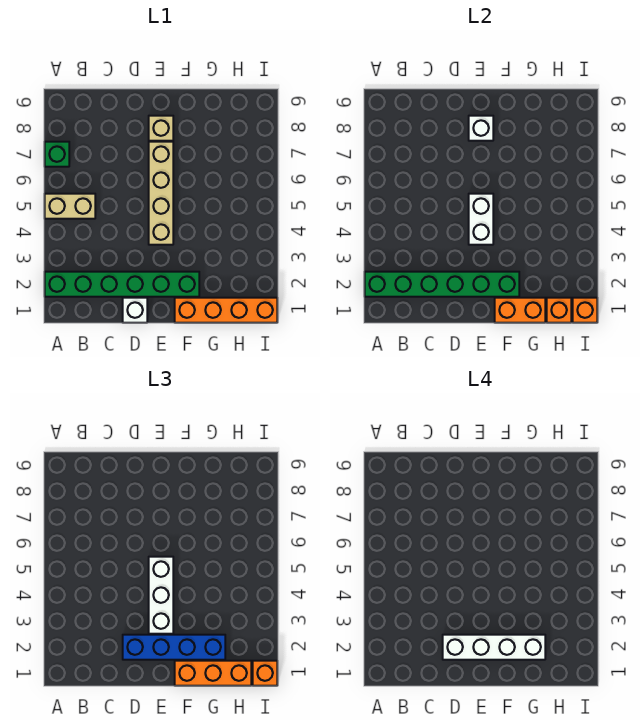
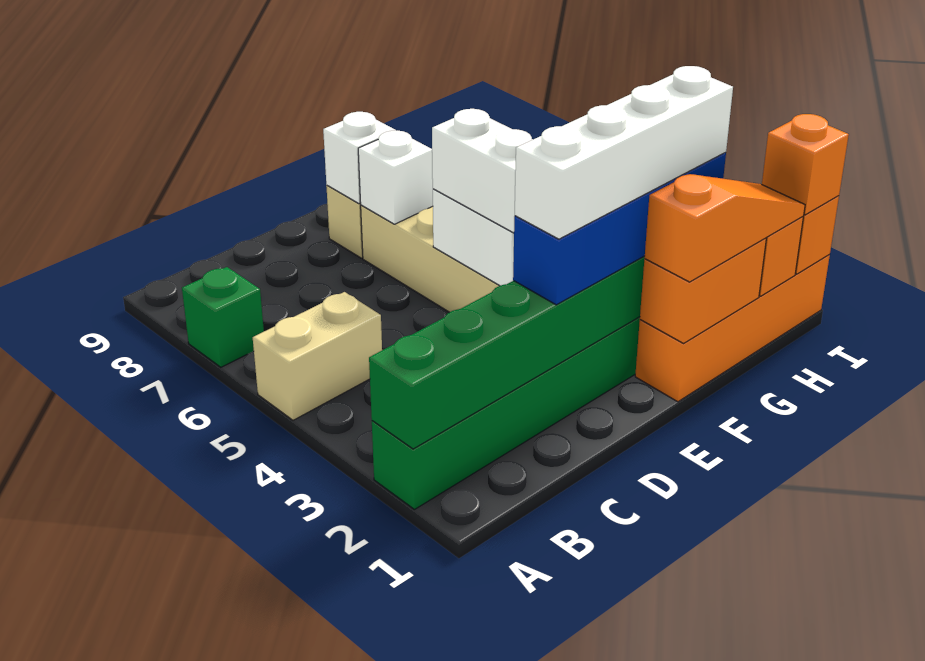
white 1x1 brick [123,298,147,323] -> white 1x1 brick moved to [358,131,433,224]
orange 1x3 brick [175,661,251,686] -> orange 1x3 slope [645,174,805,282]

